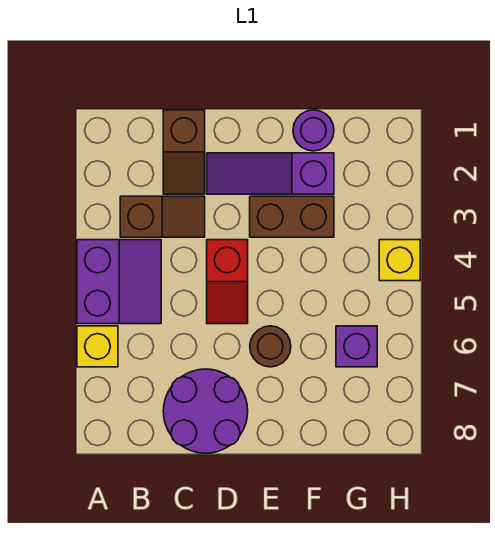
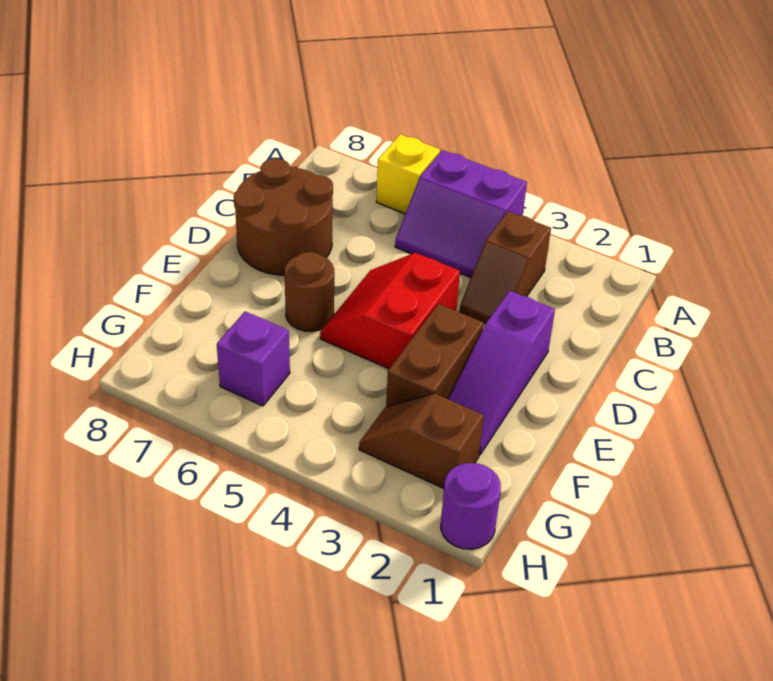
brown 1x2 slope [163,110,205,194] -> brown 1x2 slope moved to [359,394,484,488]
purple 2x2 round brick [163,369,248,453] -> brown 2x2 round brick [234,159,333,275]
purple 1x3 slope [207,153,334,194] -> purple 1x3 slope turned to [449,291,555,455]
red 1x2 slope [207,240,248,324] -> red 2x2 slope [320,253,460,369]
purple 1x1 round brick [293,110,334,151] -> purple 1x1 round brick moved to [441,463,501,549]
yellow 1x1 brick [379,240,420,281] -> none

